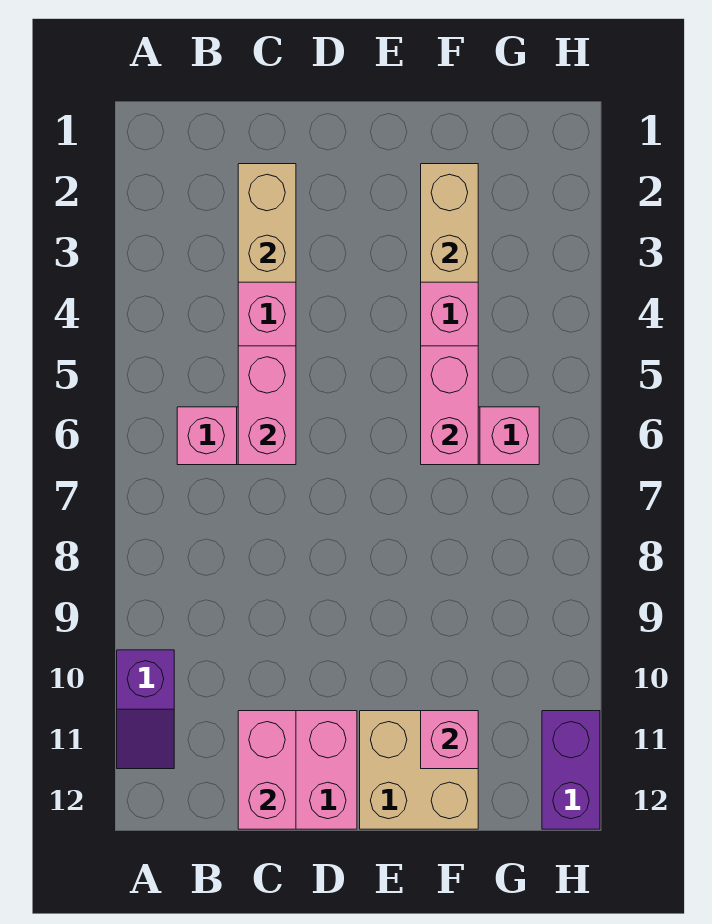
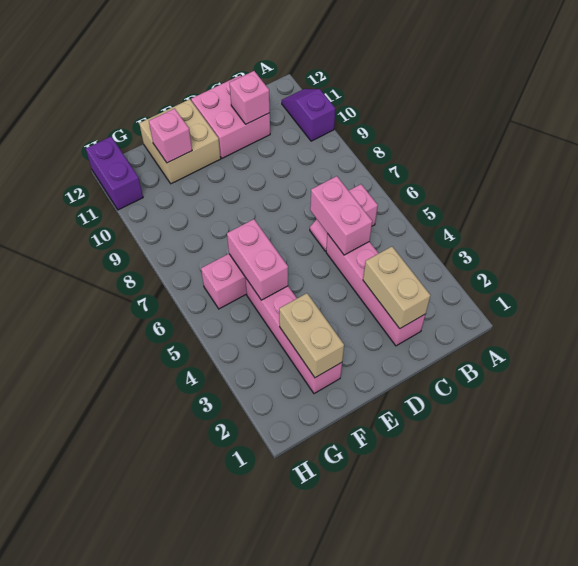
pink 1x2 brick [238,711,296,829] -> pink 1x1 brick [229,71,270,124]

